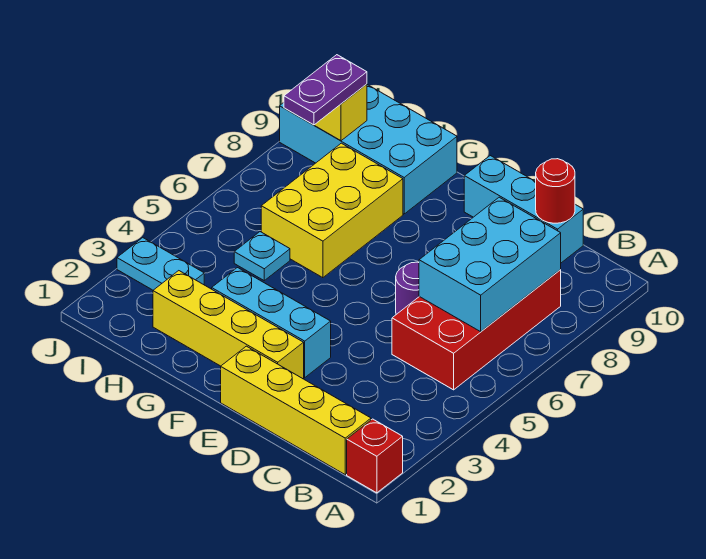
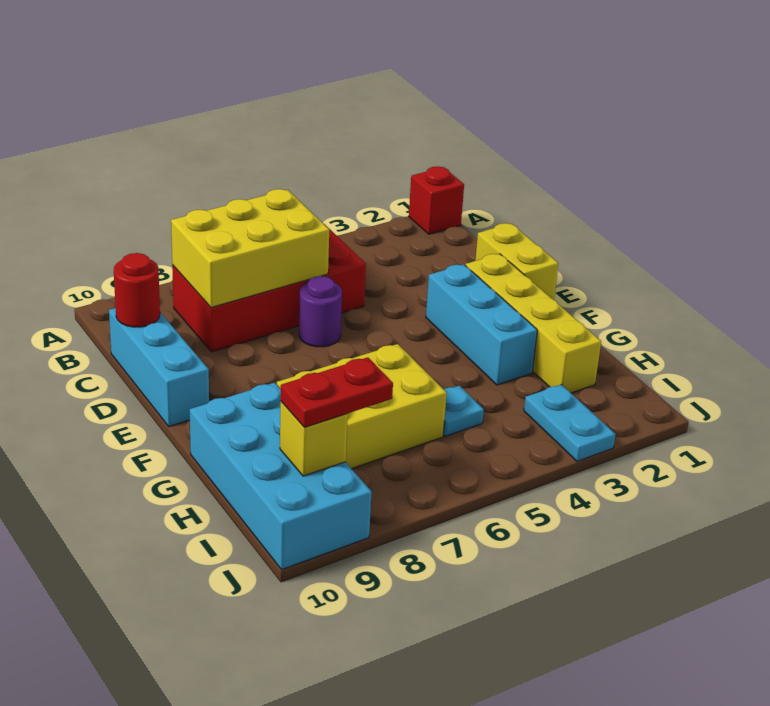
yellow 1x4 brick [221,346,371,474] -> yellow 1x2 brick [475,223,558,300]
cyan 2x3 brick [419,197,561,332] -> yellow 2x3 brick [171,189,329,308]
purple 1x2 plate [284,55,367,125] -> red 1x2 plate [281,357,393,428]

